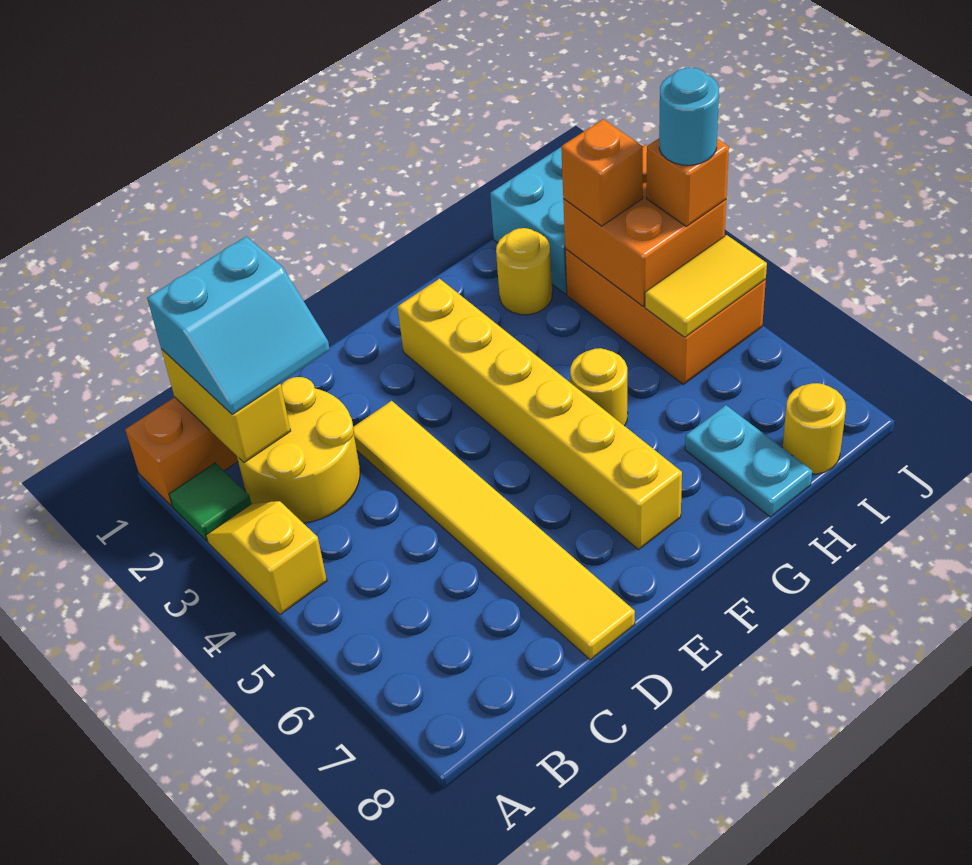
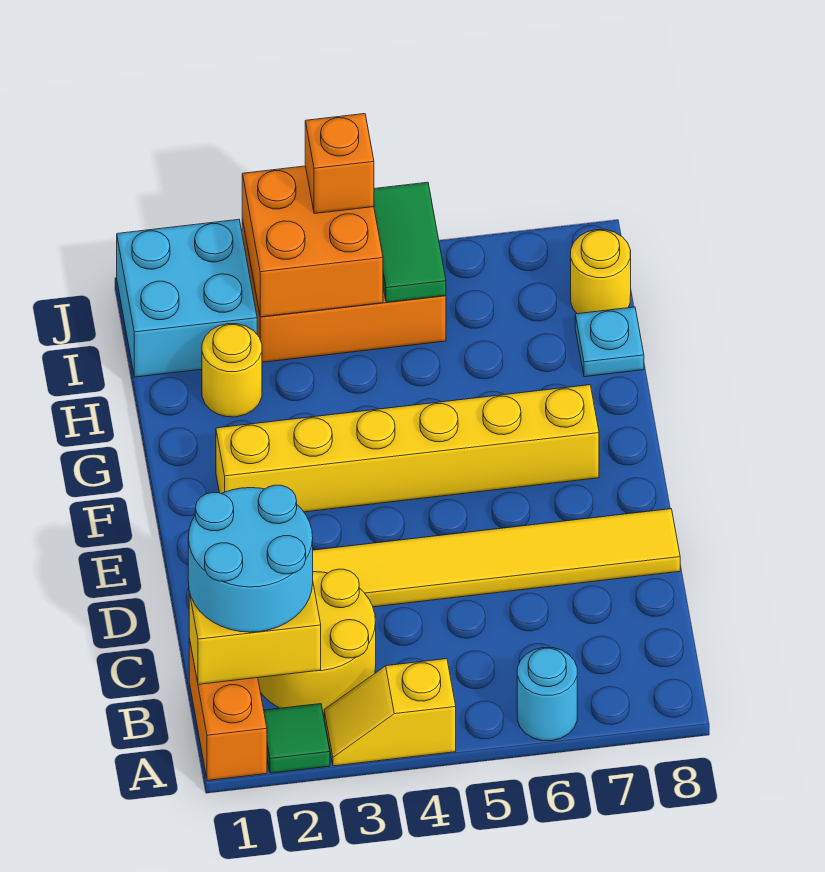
cyan 2x2 slope [147,236,330,415] -> cyan 2x2 round brick [188,485,313,632]
yellow 1x1 round brick [570,348,628,426] -> none
cyan 1x2 plate [685,405,812,517] -> cyan 1x1 plate [575,307,644,377]
orange 1x1 brick [561,119,643,226] -> none
yellow 1x2 tile [645,235,767,338] -> green 1x2 tile [374,182,446,302]
cyan 1x1 round brick [659,68,719,165] -> cyan 1x1 round brick moved to [517,648,577,741]

